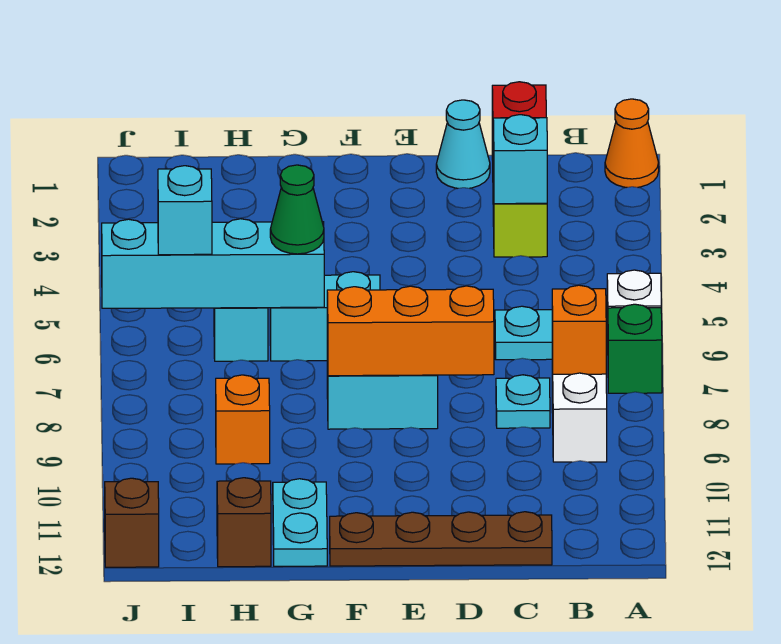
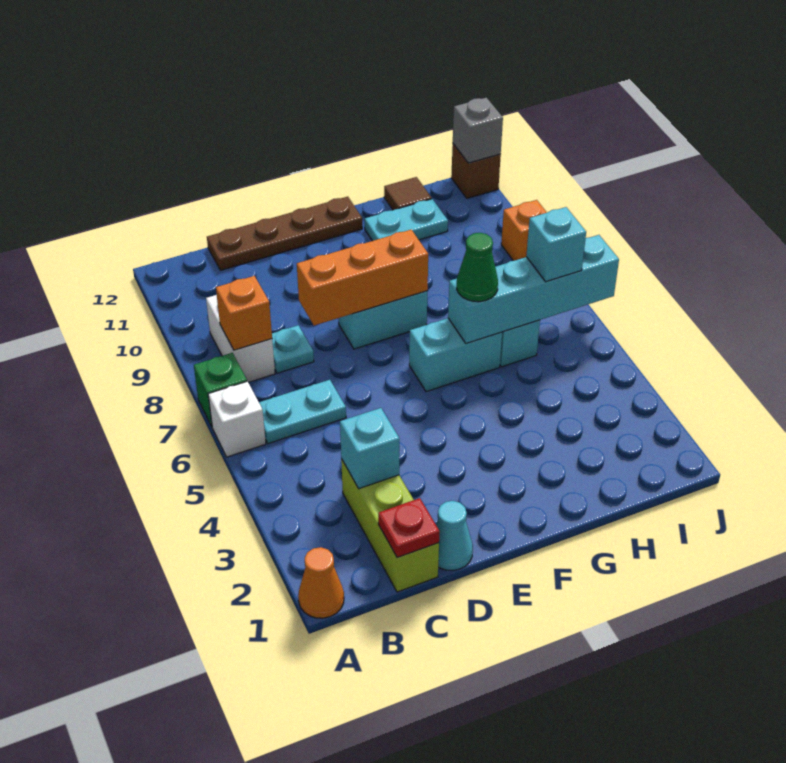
cyan 1x2 plate [273,479,327,566] -> cyan 1x2 plate turned to [365,199,448,241]
orange 1x1 brick [216,375,270,464] -> orange 1x1 brick moved to [501,200,547,261]
brown 1x1 brick [217,478,271,567] -> brown 1x1 tile [384,177,432,210]
none -> grey 1x1 brick [453,98,503,163]

